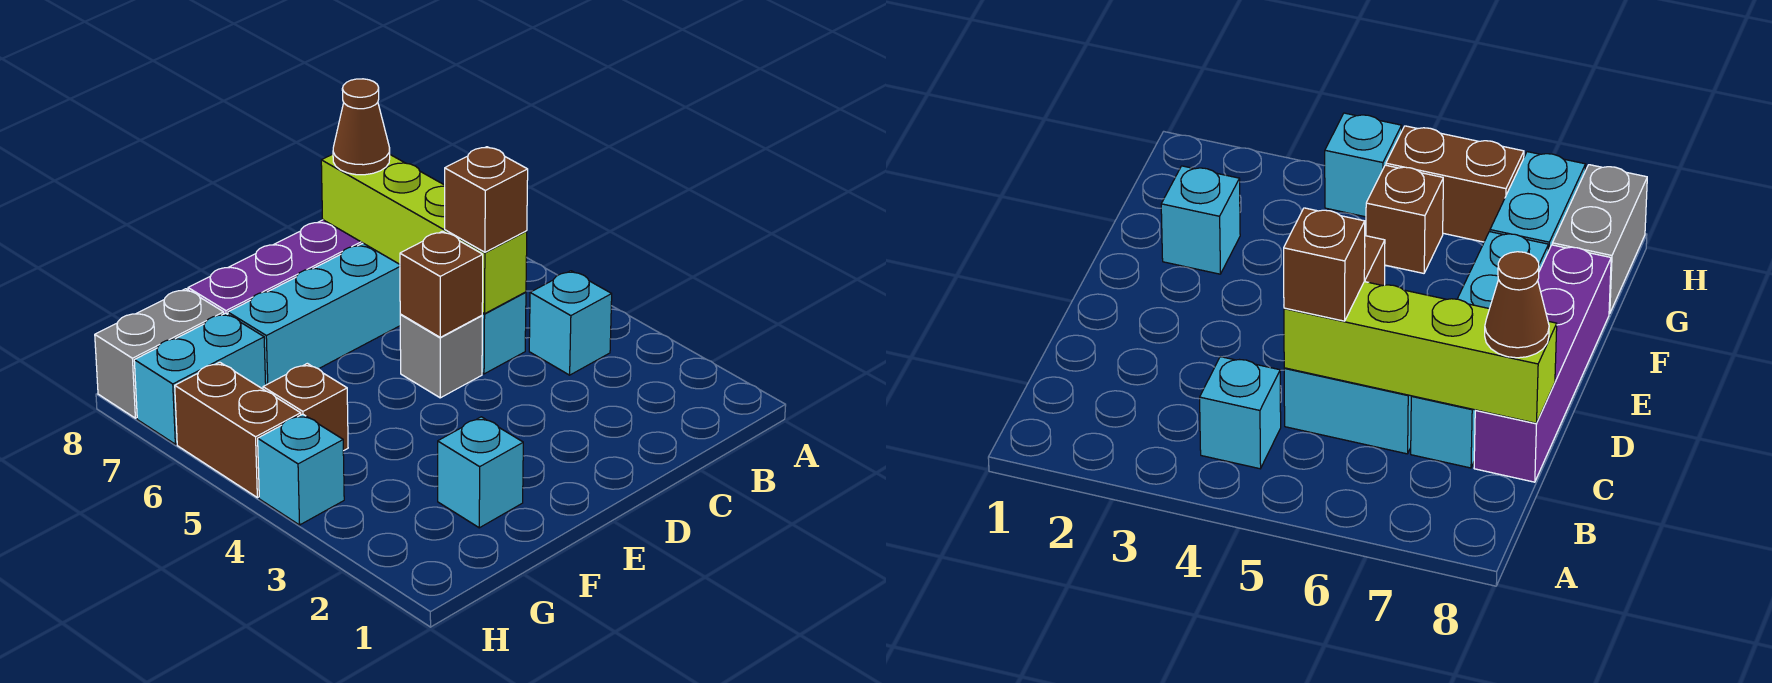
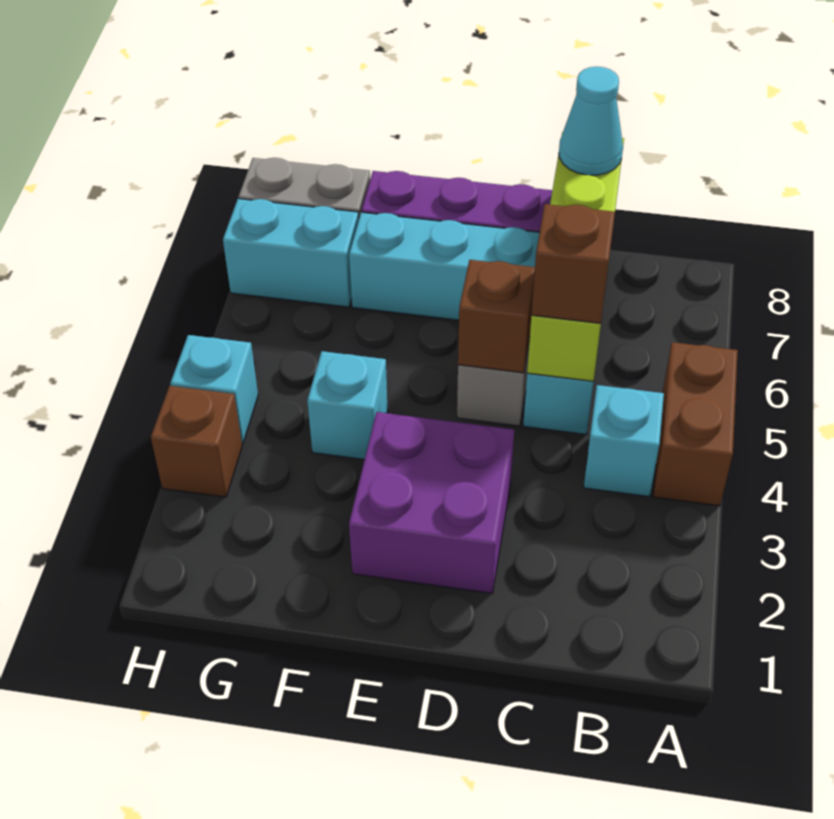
brown 1x1 cone [333,79,390,175] -> cyan 1x1 cone [559,67,623,175]
none -> purple 2x2 brick [349,412,514,593]
cyan 1x1 brick [438,417,523,528] -> cyan 1x1 brick moved to [307,351,388,460]
brown 1x1 brick [263,363,348,451] -> brown 1x1 brick moved to [151,386,242,497]
brown 1x2 brick [175,362,301,498] -> brown 1x2 brick moved to [653,342,738,506]

